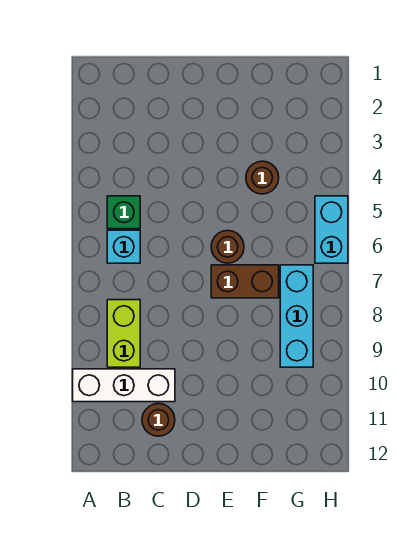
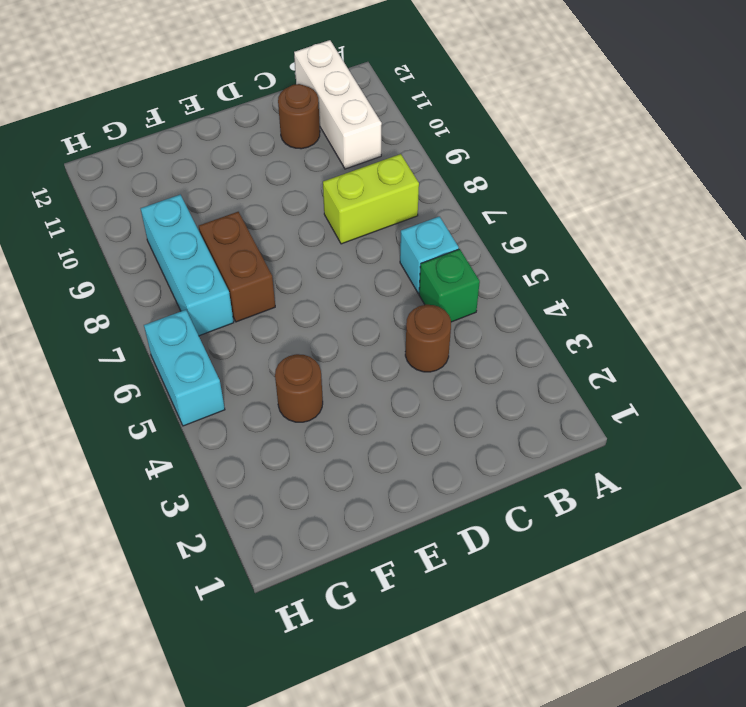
white 1x3 brick [73,369,175,402] -> white 1x3 brick turned to [294,40,382,169]
lime 1x2 brick [107,300,140,367] -> lime 1x2 brick turned to [323,154,419,244]
brown 1x1 round brick [211,230,244,263] -> brown 1x1 round brick moved to [405,305,451,372]
brown 1x2 brick [211,265,279,298] -> brown 1x2 brick turned to [199,212,275,322]

